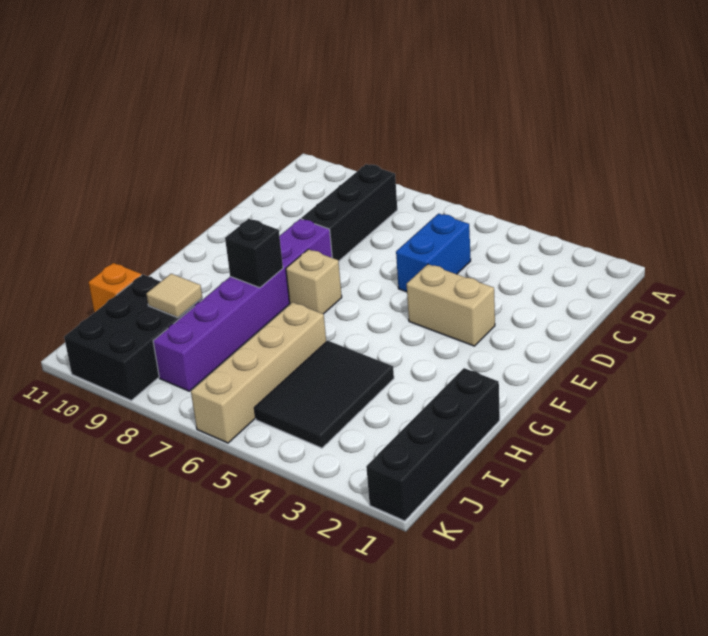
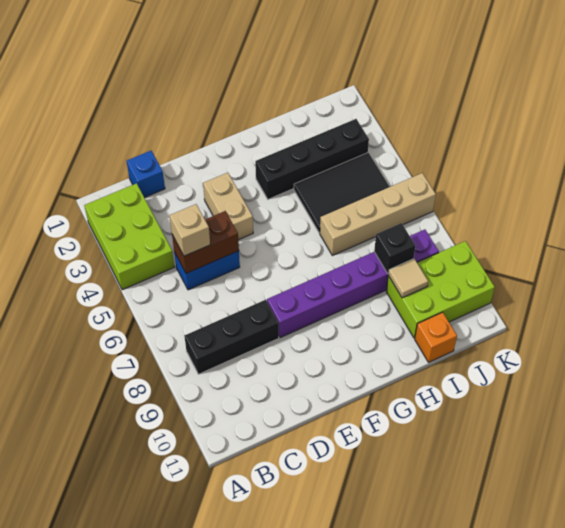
none -> lime 2x3 brick [84,183,174,290]
none -> blue 1x1 brick [127,151,165,198]
none -> brown 1x2 brick [172,211,239,273]
tan 1x1 brick [286,249,342,314] -> tan 1x1 brick moved to [170,204,210,256]
black 1x1 brick [225,219,283,288] -> black 1x1 brick moved to [374,223,415,274]
black 1x4 brick [366,368,500,521] -> black 1x4 brick moved to [255,119,369,199]
black 2x3 brick [64,275,203,400] -> lime 2x3 brick [386,241,495,338]

